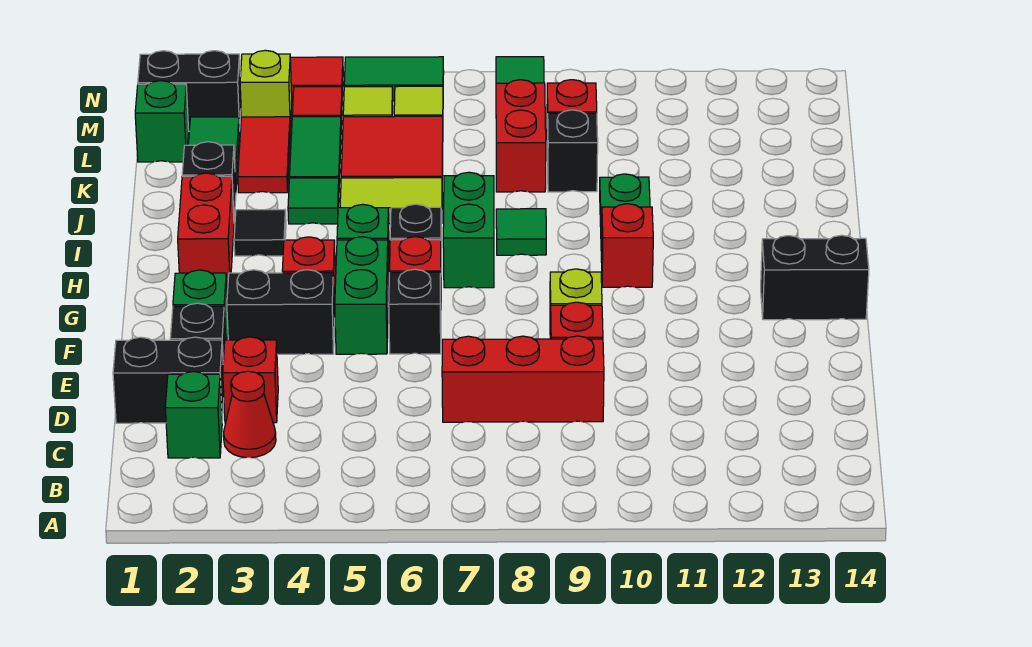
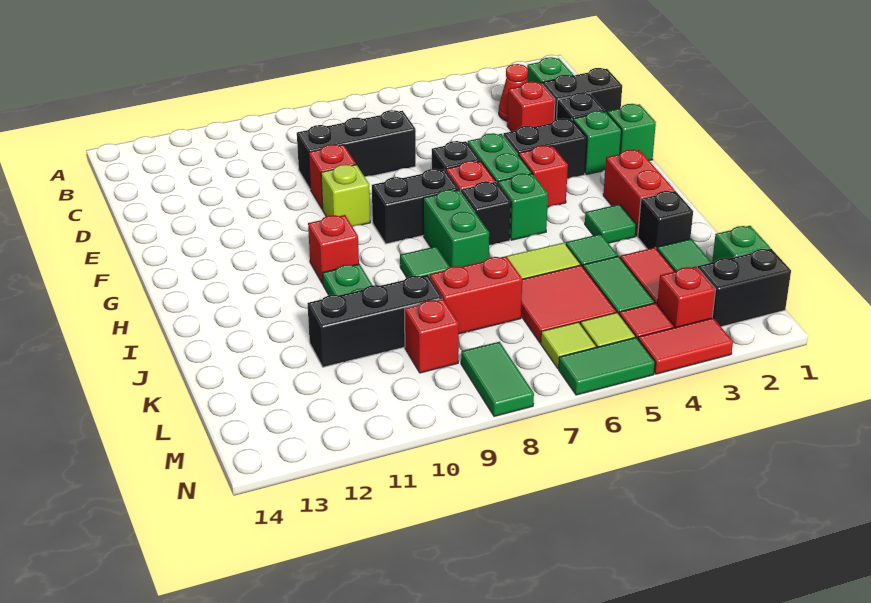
red 1x3 brick [442,336,604,422] -> black 1x3 brick [297,110,416,189]
none -> green 1x1 brick [607,104,656,161]
black 1x2 brick [761,235,869,320] -> black 1x2 brick moved to [372,169,458,244]
black 1x1 tile [234,210,286,256] -> green 1x1 tile [585,204,636,243]
red 1x2 brick [496,80,546,192] -> red 1x2 brick turned to [430,256,522,334]
black 1x1 brick [547,110,598,192] -> black 1x3 brick [307,275,443,367]
lime 1x1 brick [240,50,292,130] -> red 1x1 brick [657,267,716,327]

